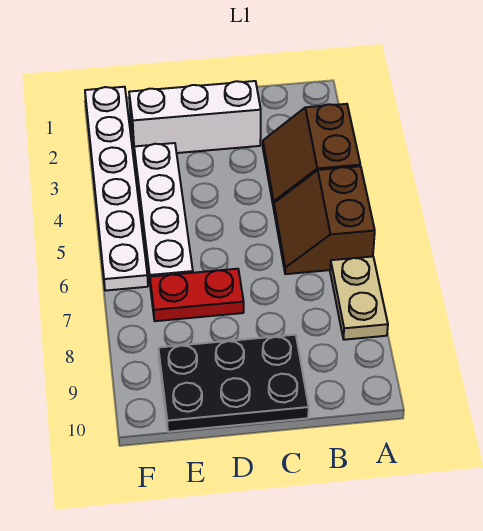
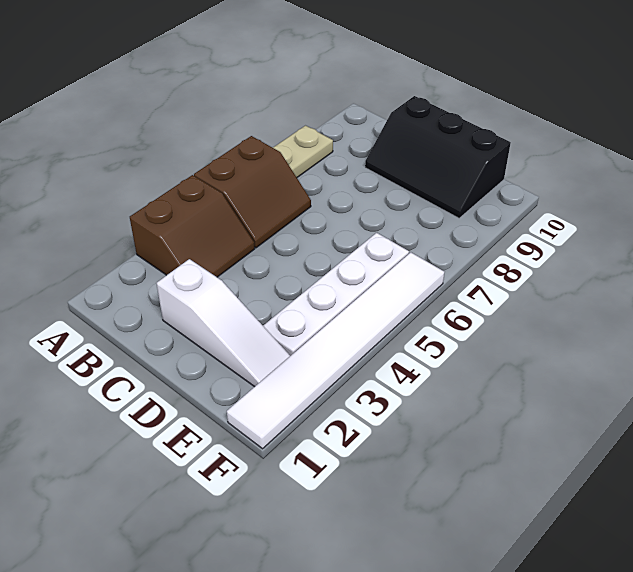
white 1x3 brick [129,81,261,154] -> white 1x3 slope [157,259,290,387]
black 2x3 plate [158,335,309,432] -> black 2x3 slope [365,96,511,218]
red 1x2 plate [150,269,244,321] -> none
white 1x6 plate [85,87,148,291] -> white 1x6 tile [227,252,444,449]

